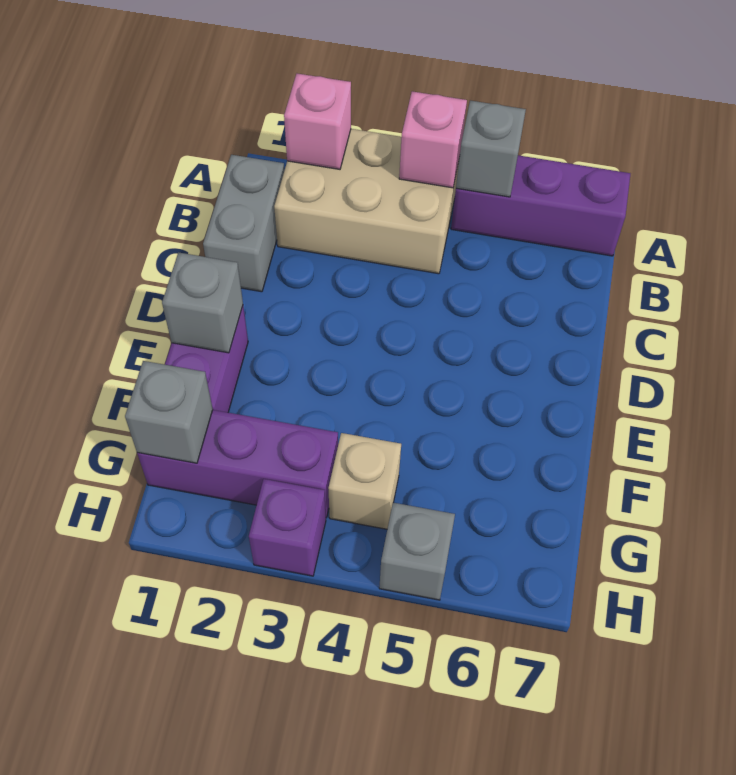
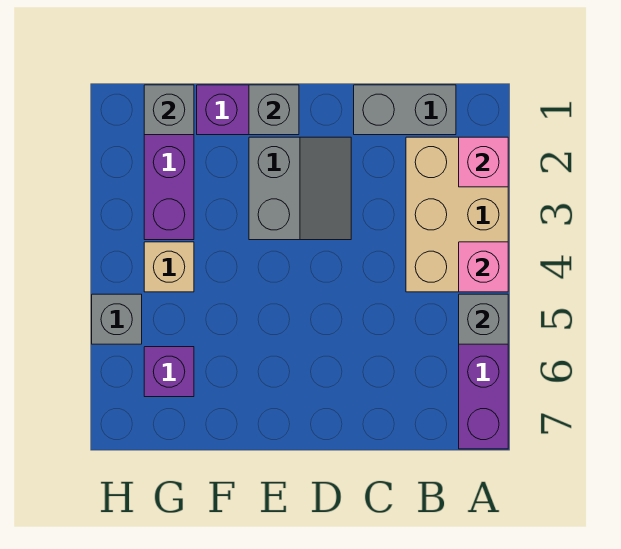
none -> grey 2x2 slope [249,137,351,240]
purple 1x1 brick [249,479,326,576] -> purple 1x1 brick moved to [144,347,194,397]

